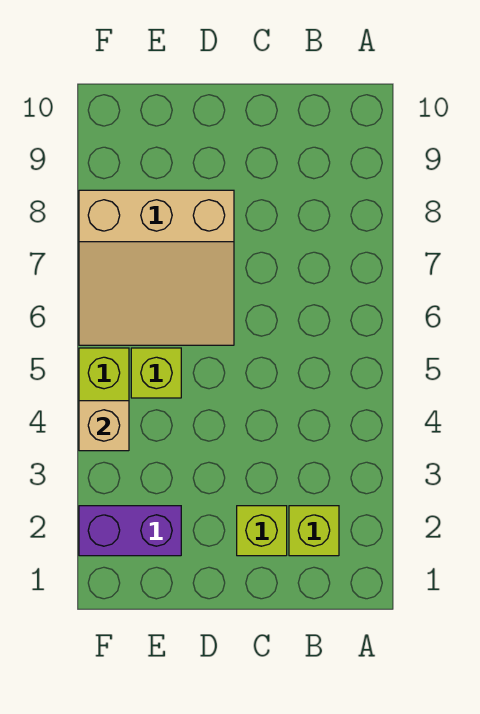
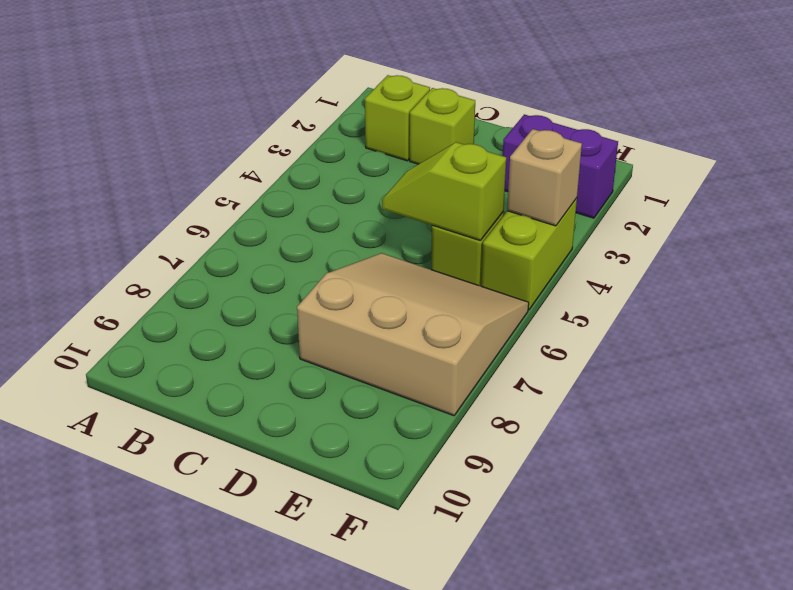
none -> lime 1x2 slope [382,142,506,241]

